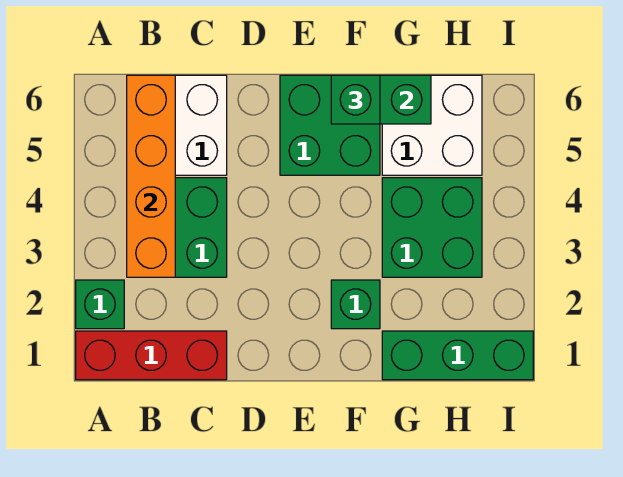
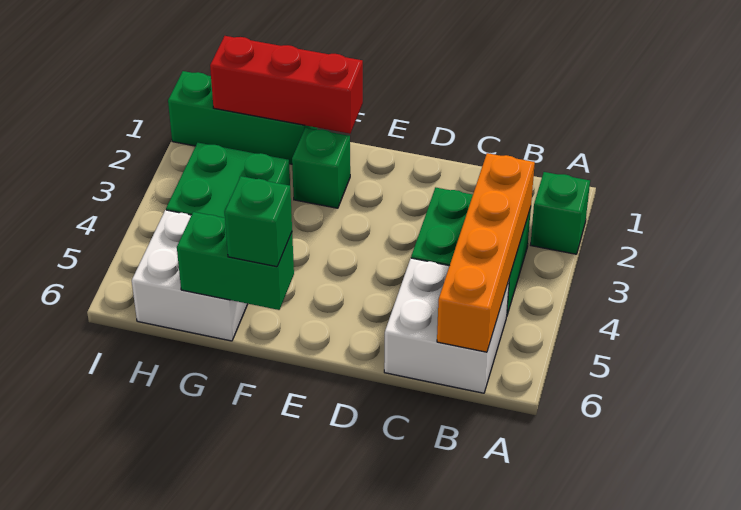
red 1x3 brick [76,331,227,380] -> red 1x3 brick moved to [210,36,363,134]
green 2x2 brick [280,75,380,175] -> none

